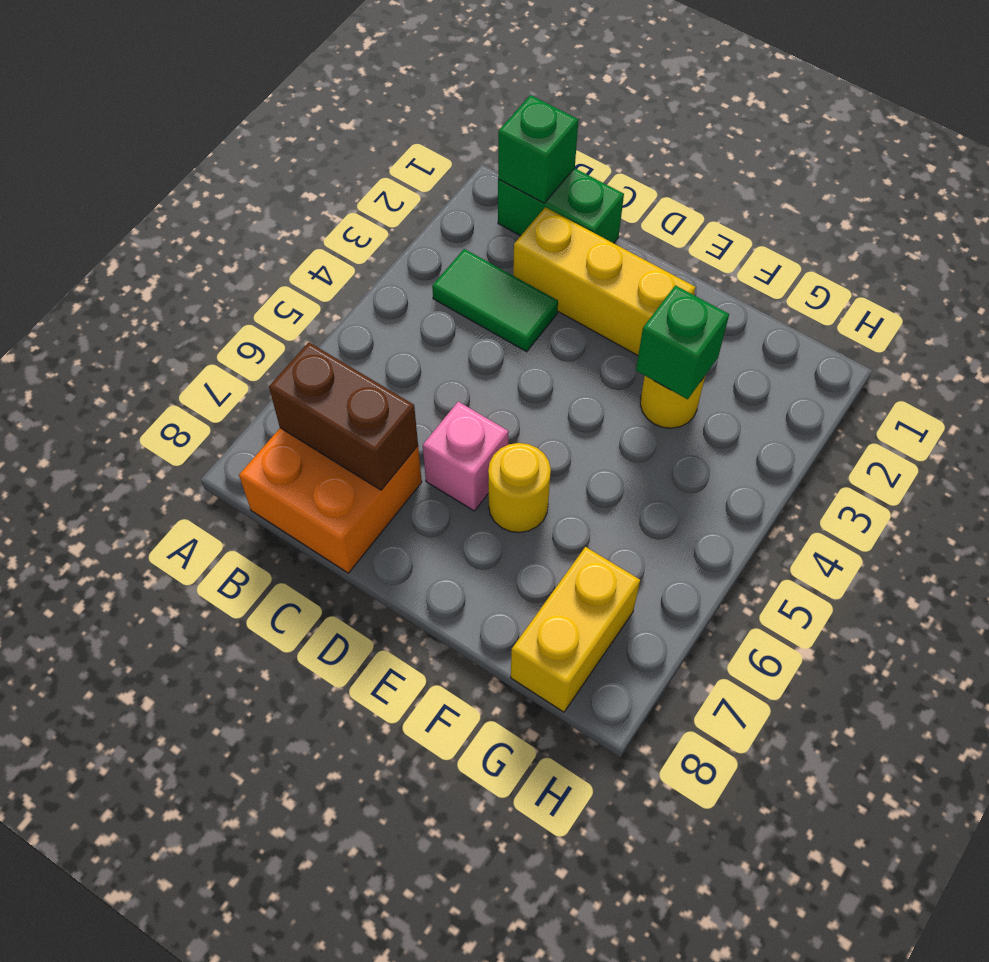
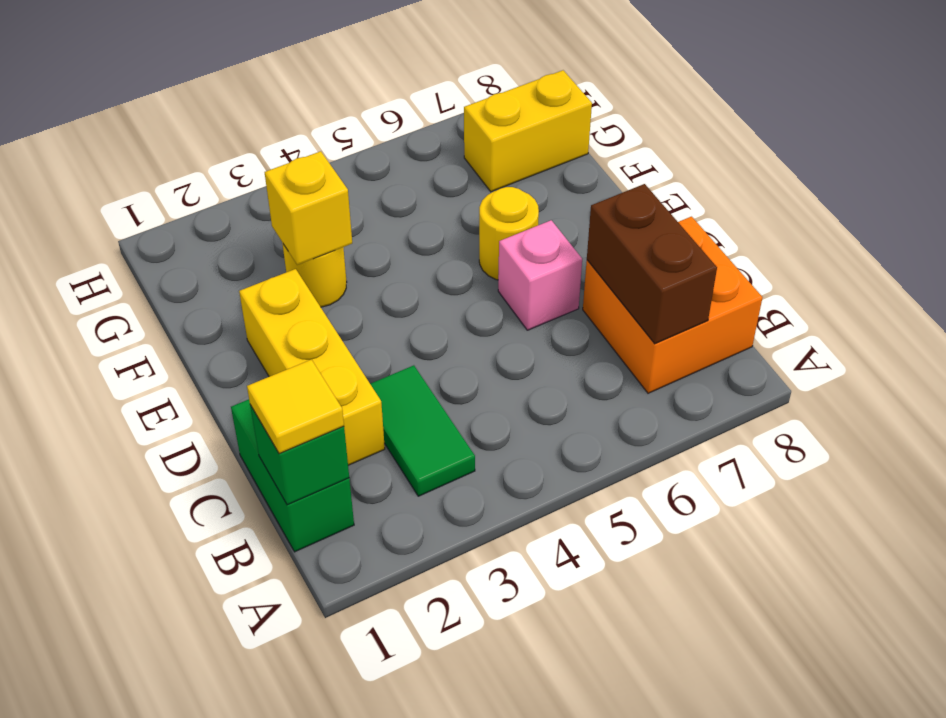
none -> yellow 1x1 tile [247,359,344,454]
green 1x1 brick [636,285,729,399] -> yellow 1x1 brick [265,151,352,265]

